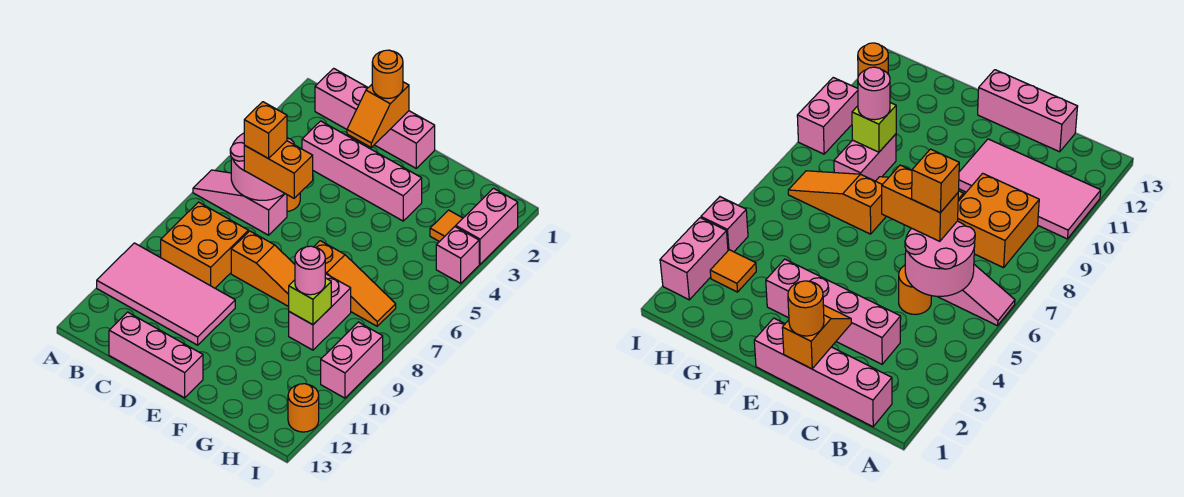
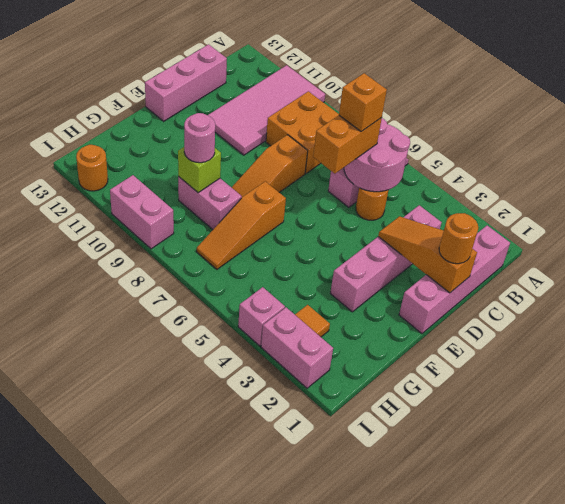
orange 1x2 slope [347,82,409,147] -> orange 1x3 slope [378,216,477,293]

